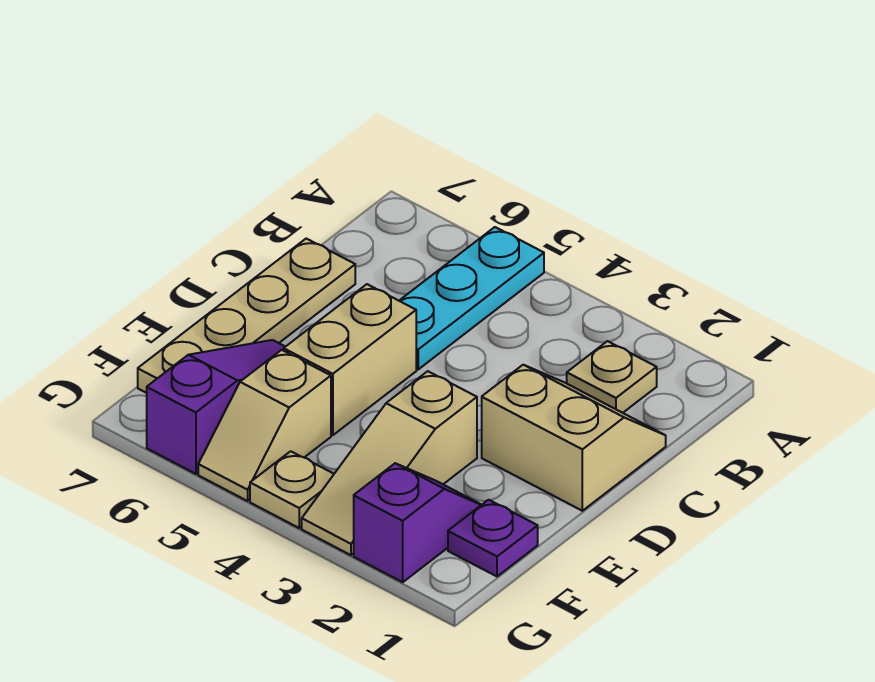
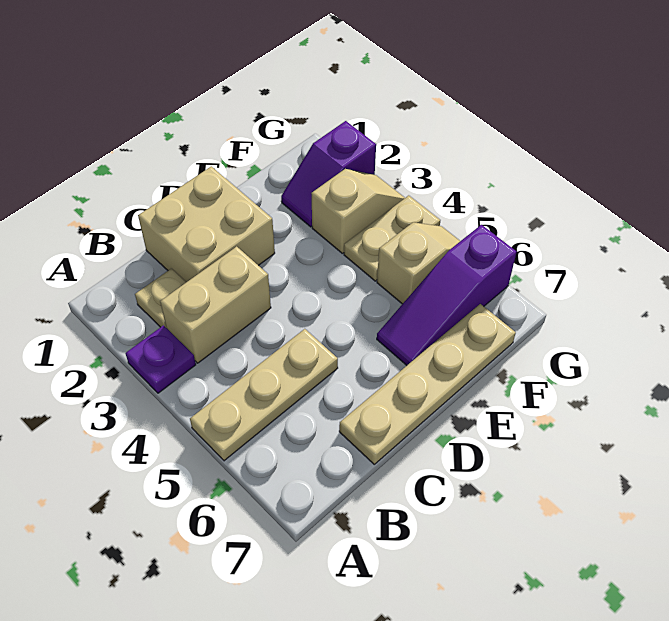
cyan 1x3 plate [399,227,544,369] -> tan 1x3 plate [190,329,338,461]
tan 2x2 slope [482,365,666,511] -> tan 2x2 brick [138,166,275,282]
tan 1x2 brick [284,284,416,435] -> tan 1x2 brick moved to [160,246,271,363]
tan 1x3 slope [302,371,477,555] -> tan 1x2 slope [311,169,405,253]
purple 1x1 plate [448,500,538,576] -> purple 1x1 plate moved to [126,325,196,393]
tan 1x1 plate [250,451,334,528] -> tan 1x2 plate [344,195,440,281]

